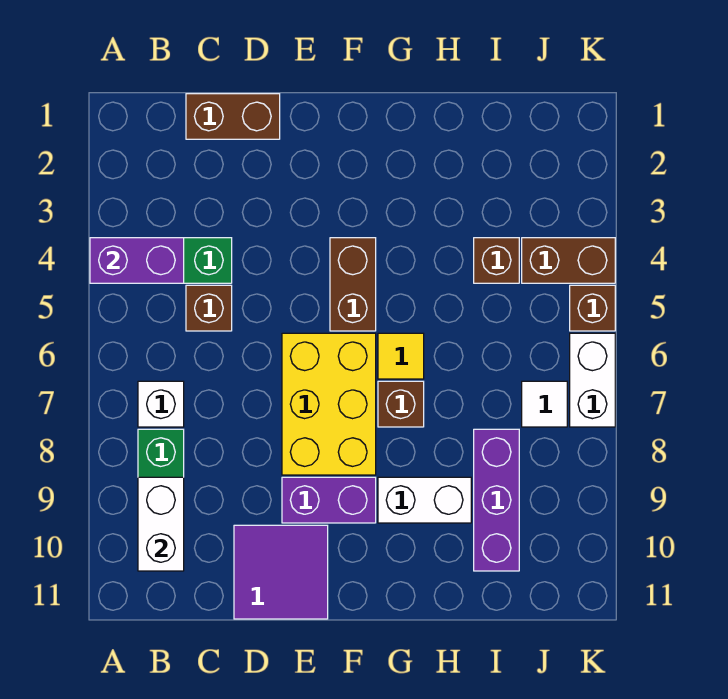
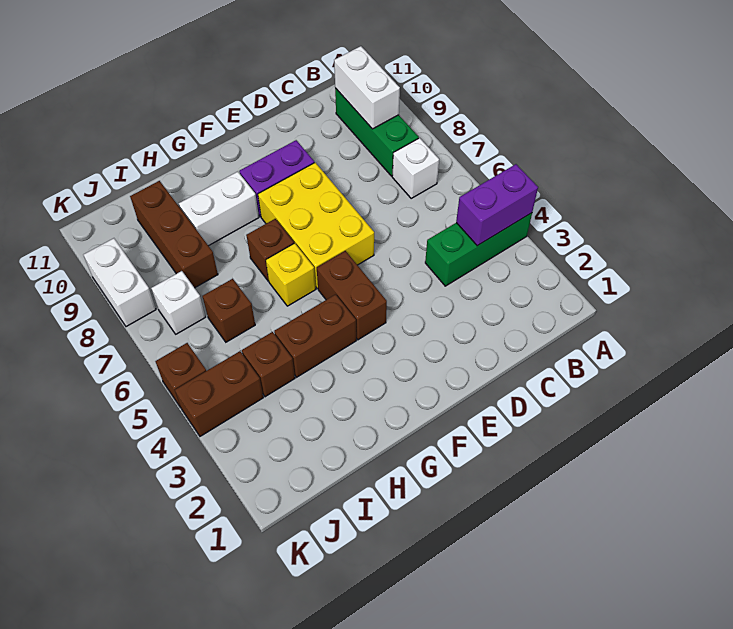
brown 1x2 brick [186,94,280,139] -> brown 1x2 brick moved to [274,294,356,377]
brown 1x1 brick [186,285,232,331] -> brown 1x1 brick moved to [202,279,255,342]
purple 2x2 tile [234,525,328,619] -> none
yellow 1x1 tile [378,333,424,379] -> yellow 1x1 brick [266,243,316,306]
purple 1x3 brick [474,429,519,571] -> brown 1x3 brick [130,181,218,288]
white 1x1 tile [522,381,567,427] -> white 1x1 brick [151,271,205,334]
white 1x2 brick [570,333,615,427] -> white 1x2 brick moved to [84,238,156,327]

